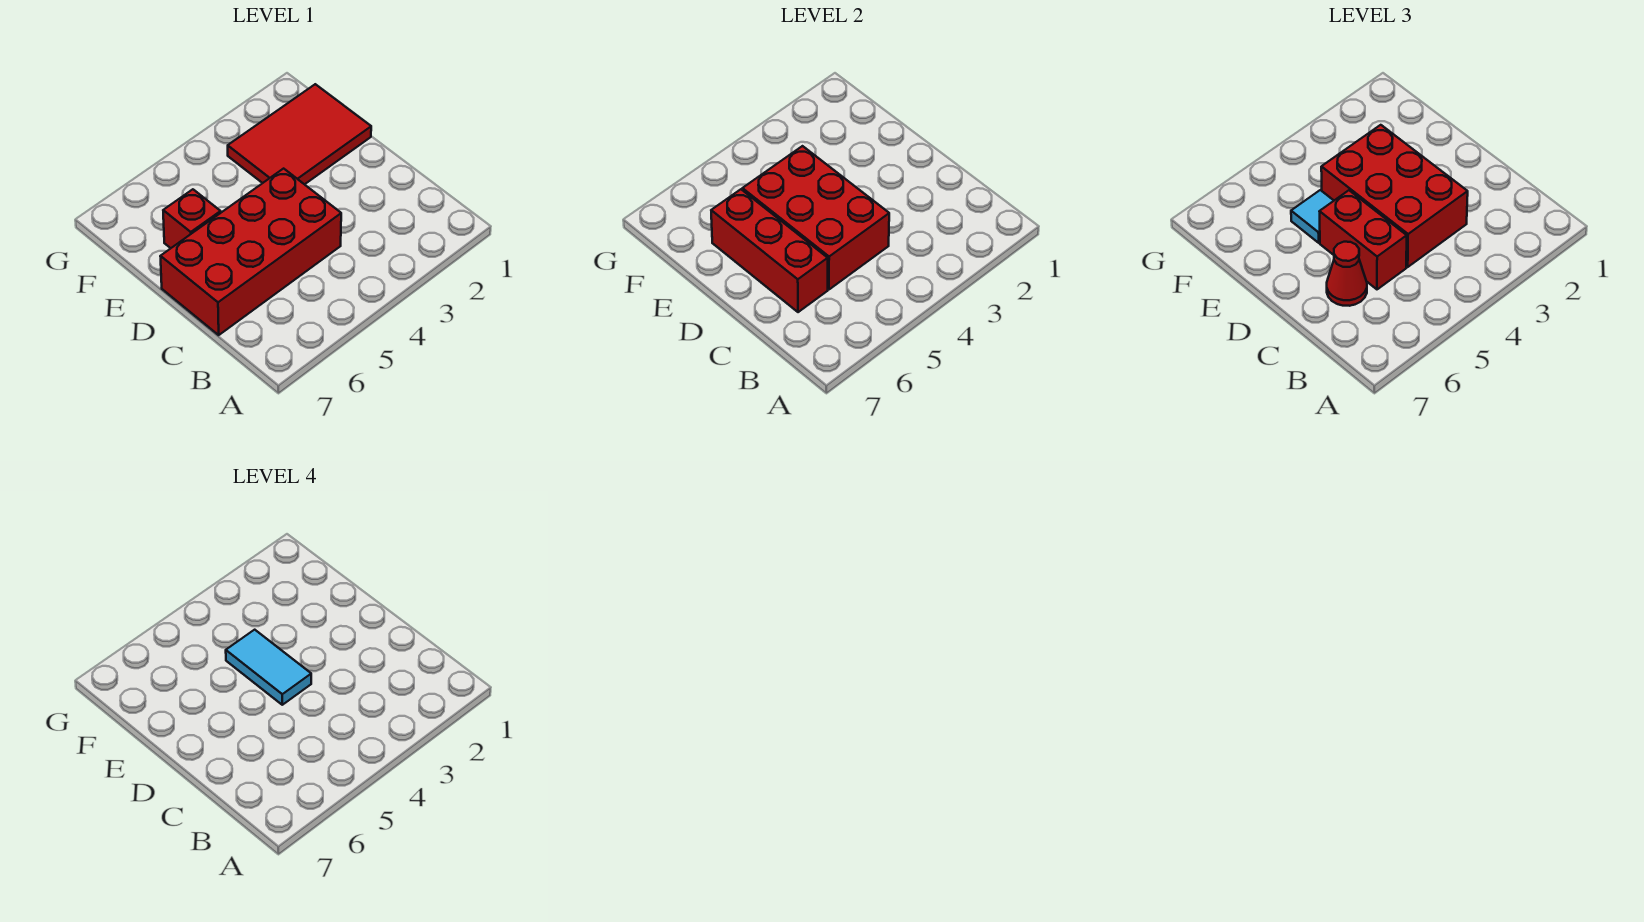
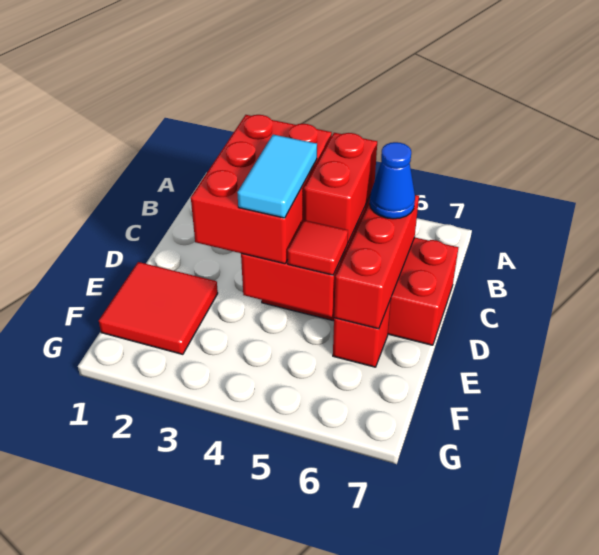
red 1x1 cone [1327,242,1367,306] -> blue 1x1 cone [370,142,415,219]
red 2x3 tile [228,84,371,184] -> red 2x2 tile [99,262,218,354]
cyan 1x1 tile [1291,190,1334,243] -> red 1x1 tile [288,220,348,275]

